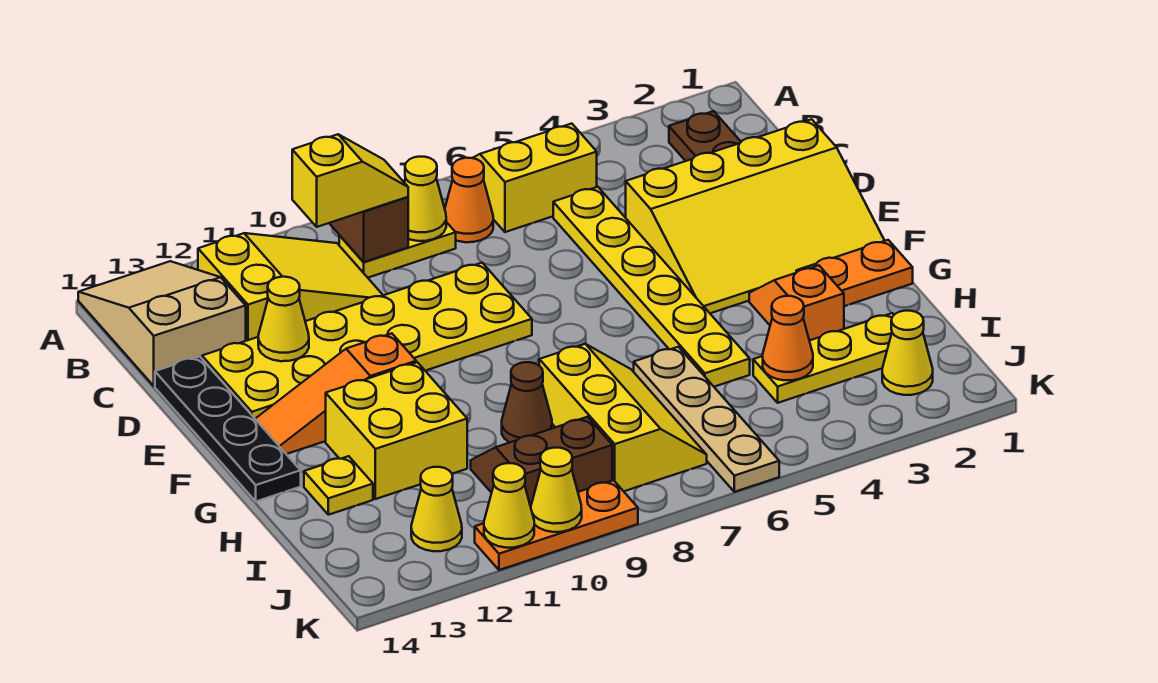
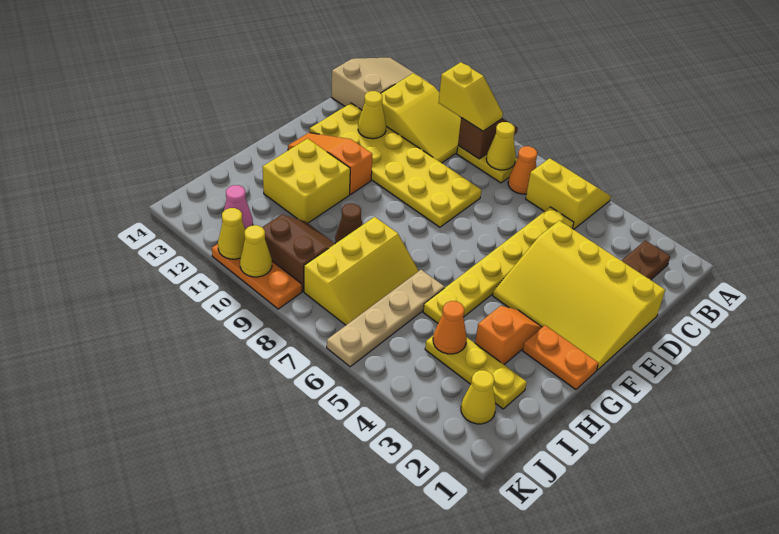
black 1x4 plate [155,356,301,501] -> none
yellow 1x1 plate [304,456,373,515] -> none
yellow 1x1 cone [411,467,462,551] -> pink 1x1 cone [224,185,253,230]

